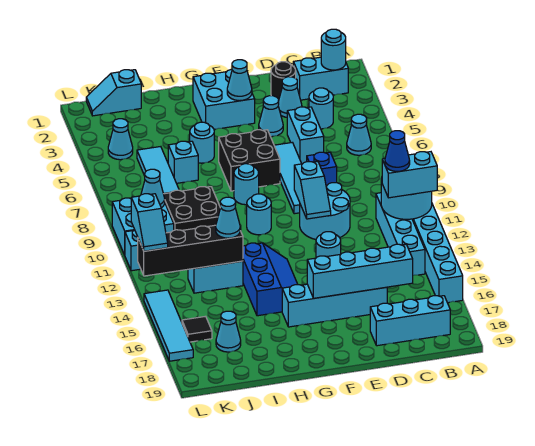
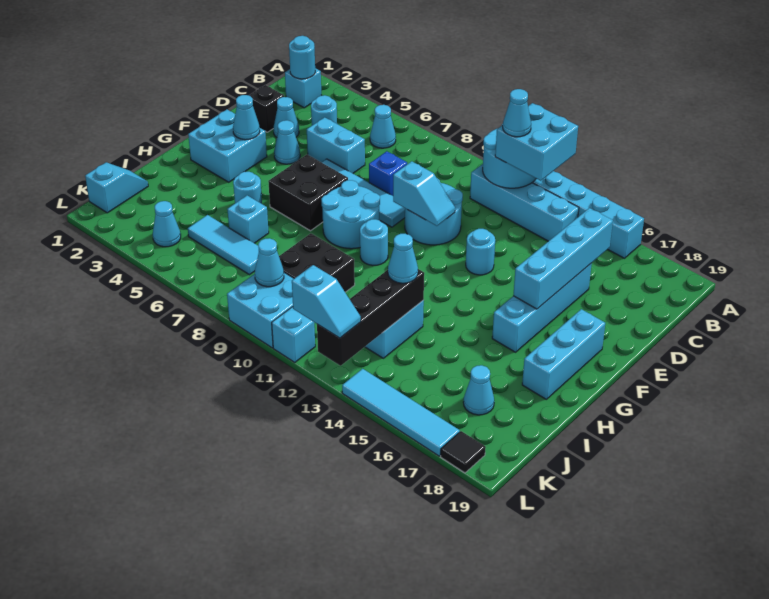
cyan 1x2 brick [382,152,437,198] -> cyan 2x2 brick [495,103,578,181]
cyan 1x2 brick [293,57,348,100] -> cyan 1x1 brick [285,68,322,108]
blue 1x1 cone [385,131,410,171] -> cyan 1x1 cone [503,89,531,137]
cyan 1x3 brick [370,296,450,346] -> cyan 1x3 brick moved to [522,309,605,399]
black 1x1 round brick [271,62,296,99] -> black 1x1 brick [249,85,284,132]
cyan 1x1 round brick [234,164,259,205] -> cyan 2x2 round brick [322,180,380,249]
blue 2x3 slope [243,243,298,316] -> none
cyan 1x2 slope [86,70,141,116] -> cyan 1x2 slope turned to [85,162,148,213]
black 1x1 tile [182,316,212,342] -> black 1x1 tile moved to [441,431,486,473]

